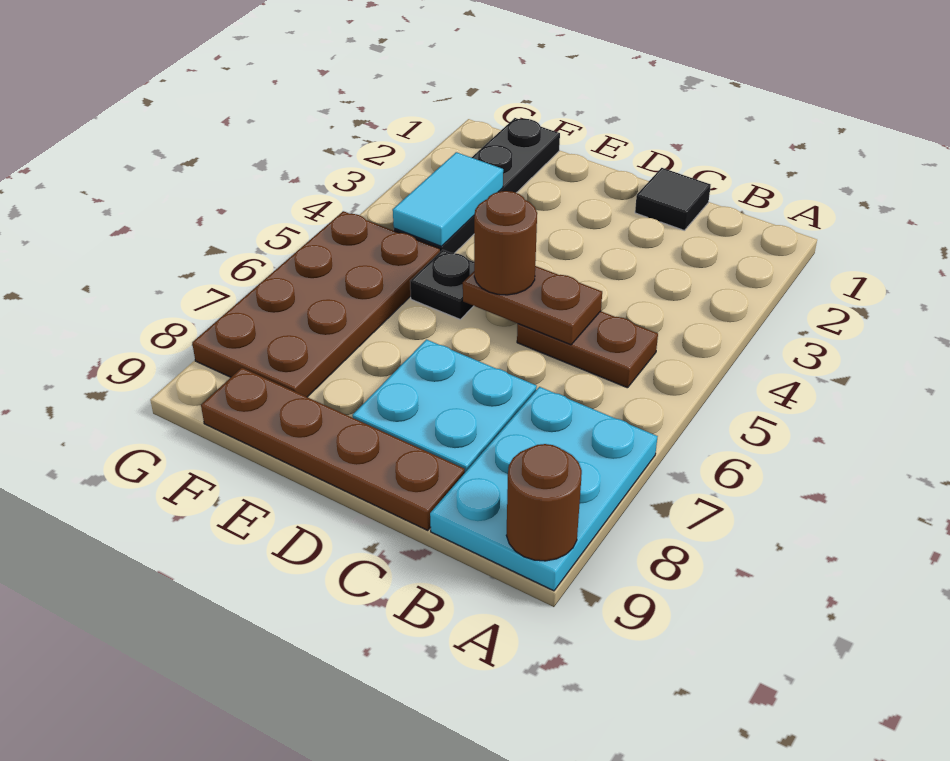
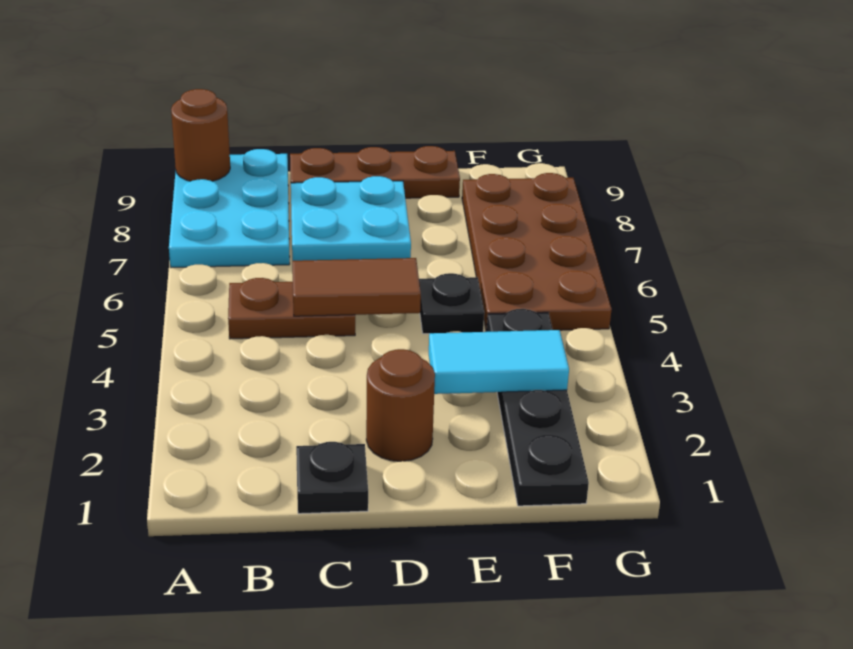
black 1x1 tile [635,168,711,230] -> black 1x1 plate [296,442,368,514]
brown 1x2 plate [463,266,602,345] -> brown 1x2 tile [292,258,421,316]
brown 1x4 plate [201,368,465,530] -> brown 1x3 plate [290,146,460,198]
brown 1x1 round brick [474,191,537,295] -> brown 1x1 round brick moved to [366,349,435,461]
cyan 1x2 tile [393,152,503,246] -> cyan 1x2 tile turned to [429,330,569,394]

